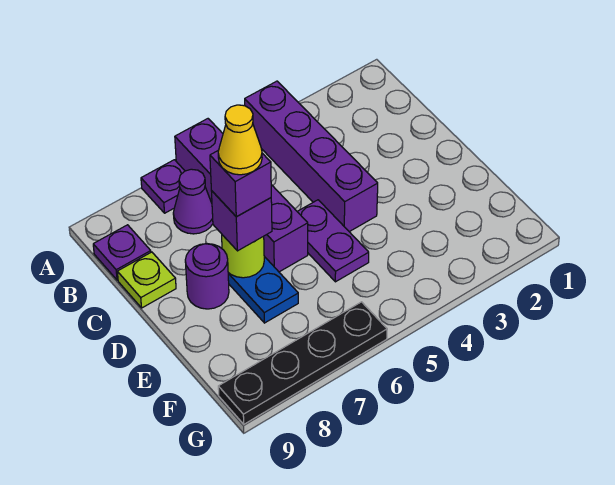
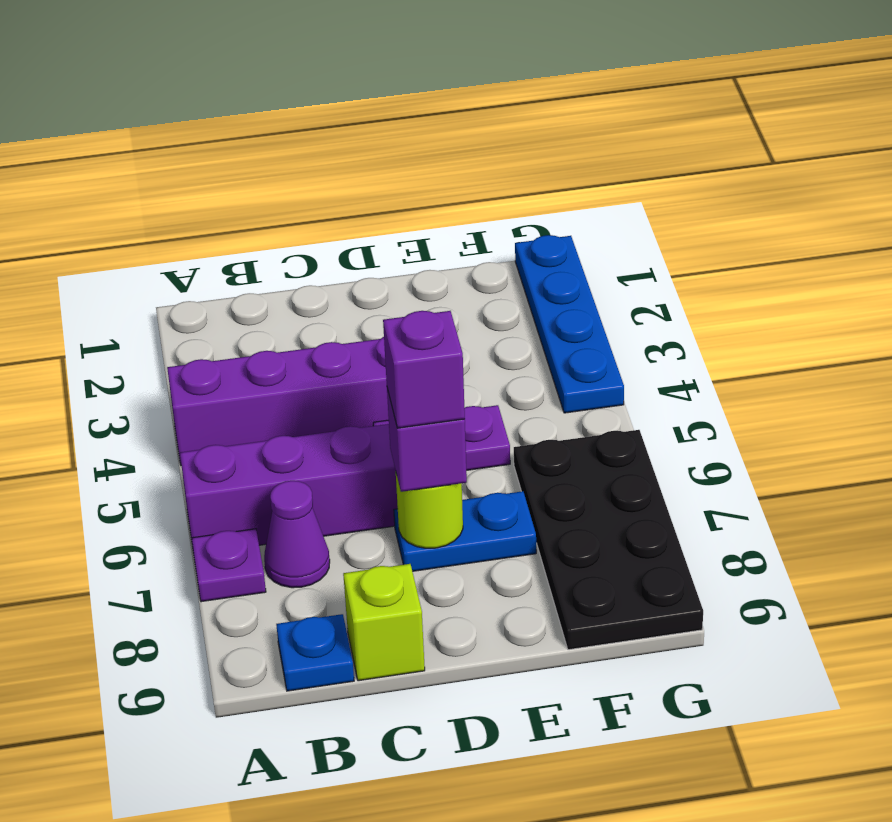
purple 1x1 plate [93,225,151,280] -> blue 1x1 plate [276,614,354,691]
lime 1x1 plate [117,252,176,308] -> lime 1x1 brick [343,564,425,681]
yellow 1x1 cone [218,105,262,175] -> none
purple 1x1 round brick [185,244,229,309] -> none
none -> blue 1x4 plate [515,235,624,413]
black 1x4 plate [218,302,387,424] -> black 2x4 plate [514,430,703,650]

